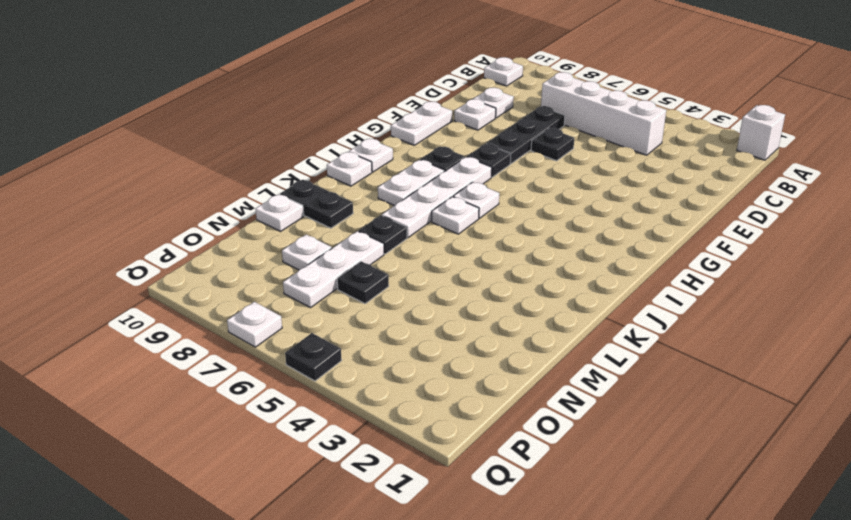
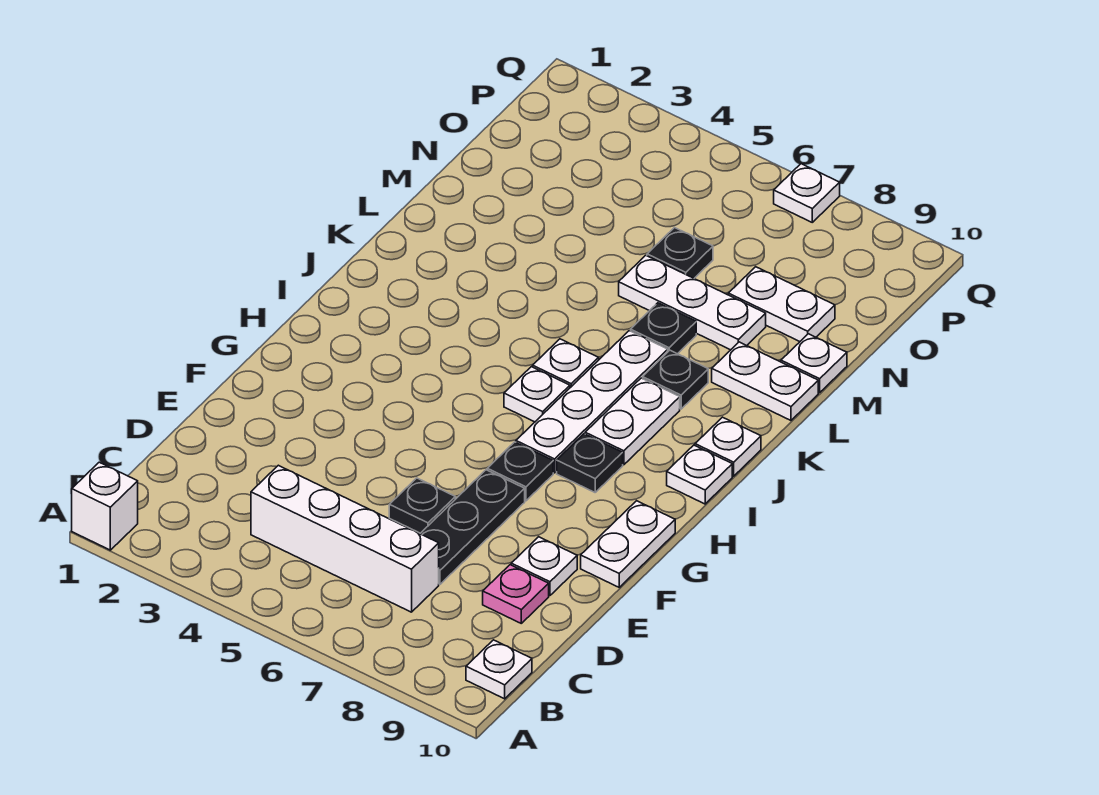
white 1x1 plate [473,88,514,118] -> pink 1x1 plate [483,565,549,623]
black 1x2 plate [280,180,353,228] -> white 1x2 plate [712,342,818,420]
white 1x3 plate [283,231,384,308] -> white 1x3 plate turned to [619,256,766,350]
white 1x1 plate [282,235,332,270] -> white 1x2 plate [728,267,835,341]
black 1x1 plate [285,333,342,381] -> black 1x1 plate moved to [643,350,708,409]

